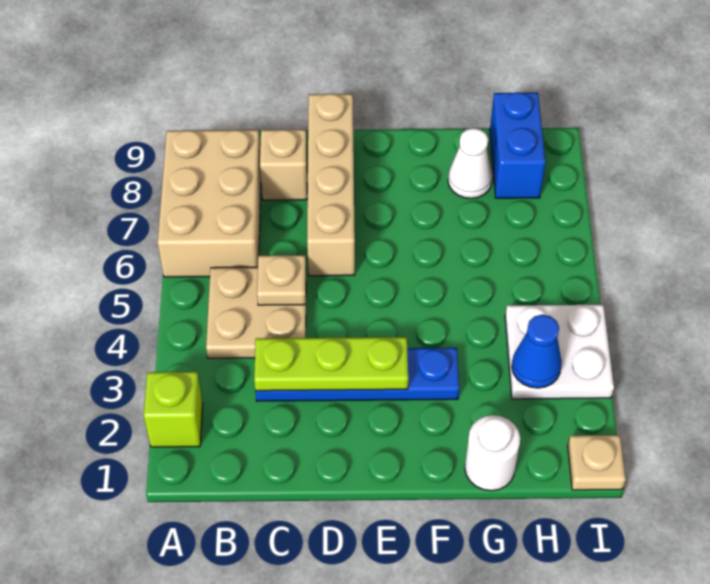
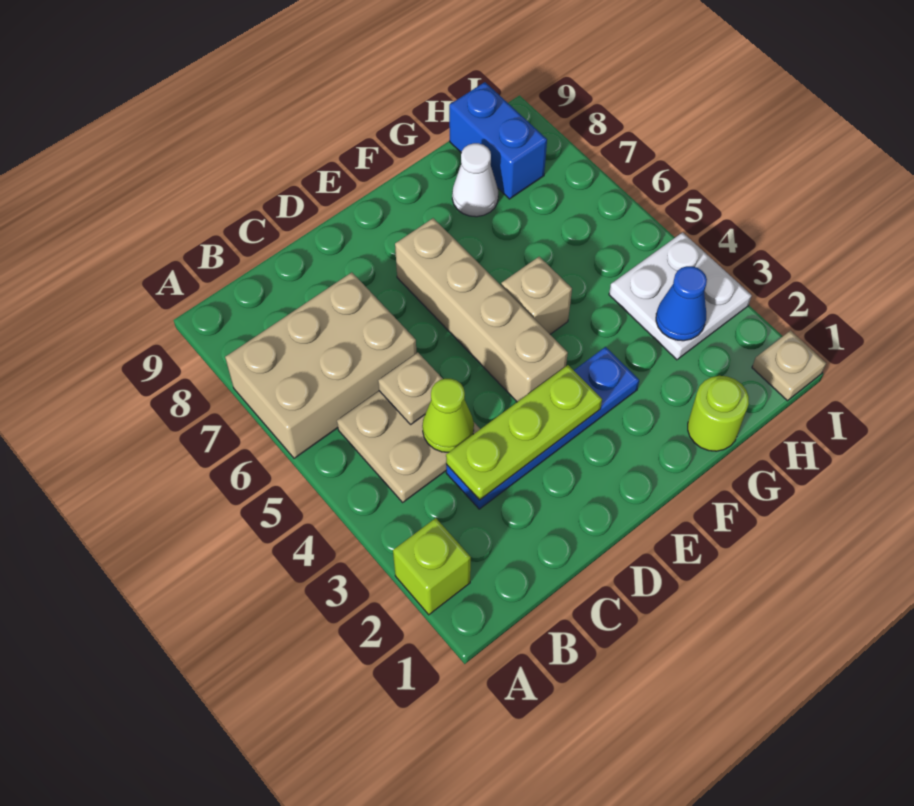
tan 2x3 brick [158,130,261,277] -> tan 2x3 brick turned to [225,272,416,458]
none -> lime 1x1 cone [422,379,474,452]
tan 1x1 brick [260,130,307,200] -> tan 1x1 brick moved to [501,257,572,334]
tan 1x4 brick [307,94,355,276] -> tan 1x4 brick moved to [395,218,568,402]
white 1x1 round brick [465,415,520,491] -> lime 1x1 round brick [688,376,749,451]

